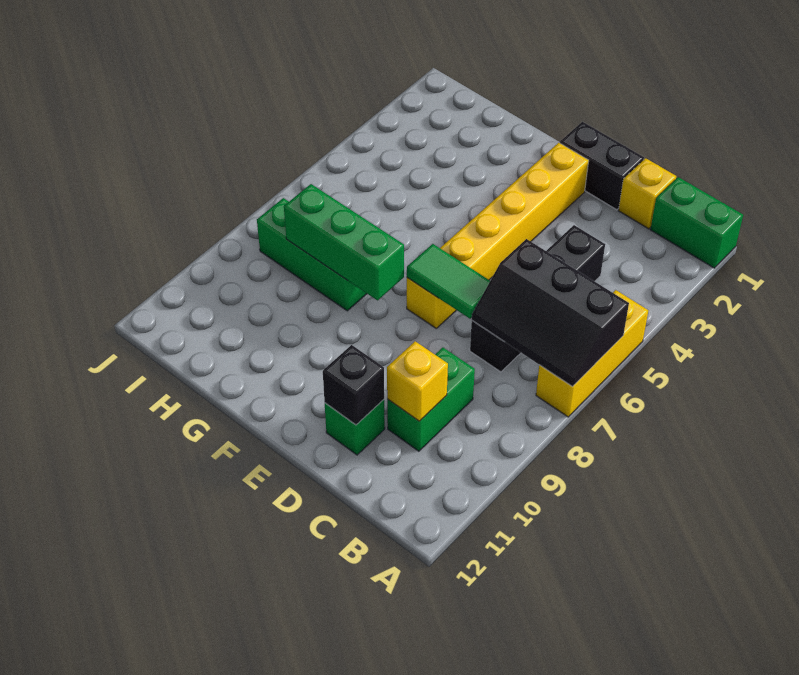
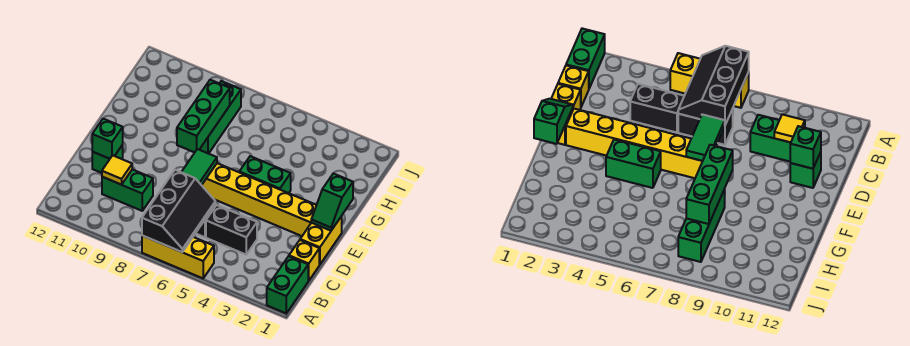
black 2x3 slope [472,239,629,387] -> black 2x3 slope turned to [142,170,215,252]
yellow 1x1 brick [387,341,448,421] -> yellow 1x1 tile [102,155,132,185]
black 1x2 brick [560,122,644,210] -> yellow 1x2 brick [300,216,342,265]
black 1x1 brick [323,345,384,425] -> green 1x1 brick [92,119,123,159]
none -> green 1x2 slope [311,173,353,231]
none -> green 1x2 brick [239,156,291,193]

